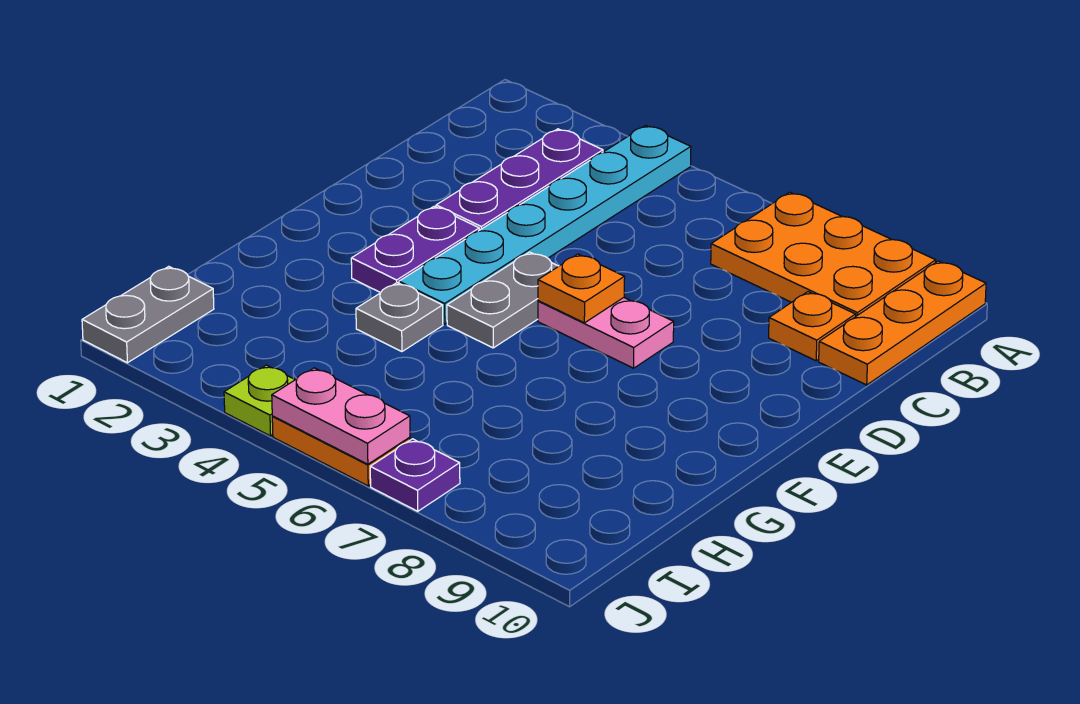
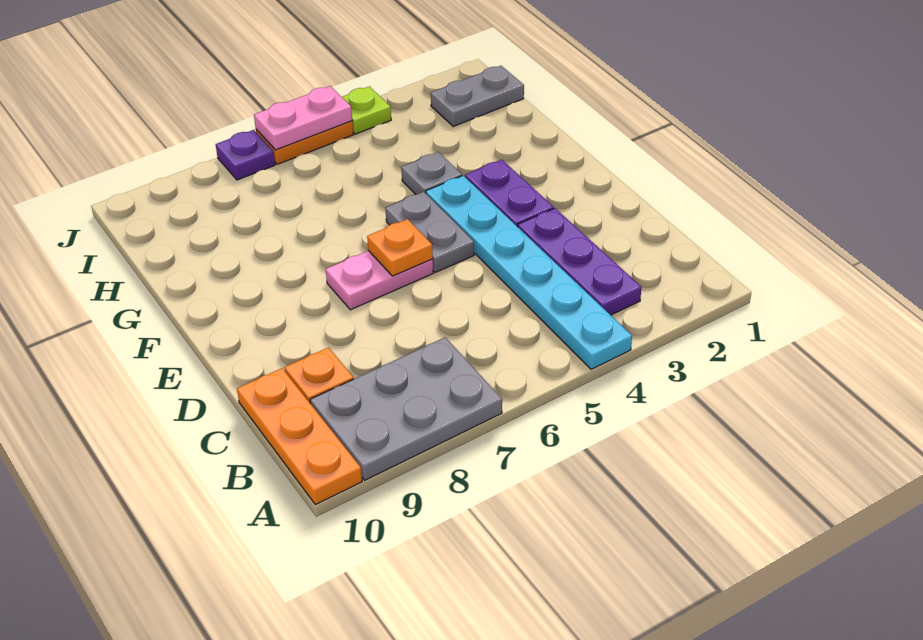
orange 2x3 plate [711,192,936,316] -> grey 2x3 plate [310,337,502,480]
grey 1x2 plate [82,266,214,363] -> grey 1x2 plate turned to [431,66,524,126]

